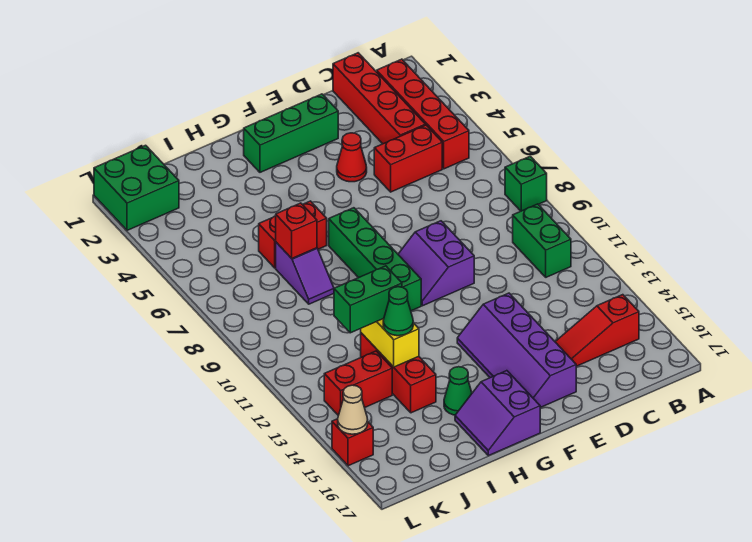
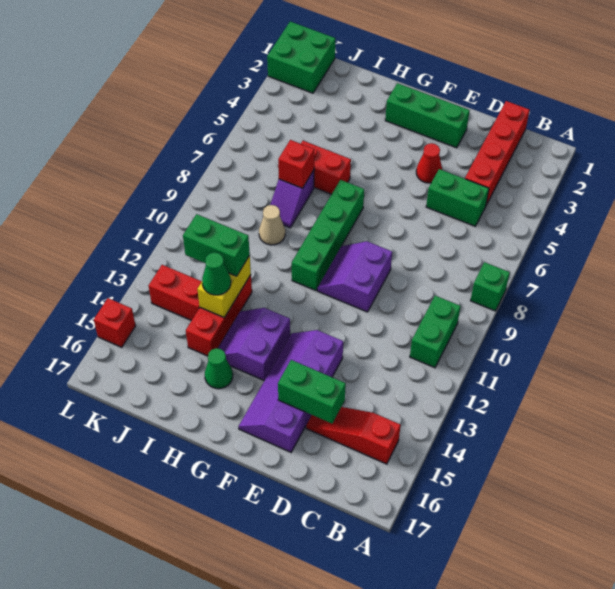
red 1x4 brick [376,59,469,169] -> none
red 1x2 brick [374,125,442,192] -> green 1x2 brick [426,169,489,226]
none -> green 1x2 brick [278,360,346,423]
purple 2x2 slope [455,371,540,456] -> purple 2x2 slope moved to [218,308,290,381]
tan 1x1 cone [338,385,368,434] -> tan 1x1 cone moved to [259,205,285,245]

